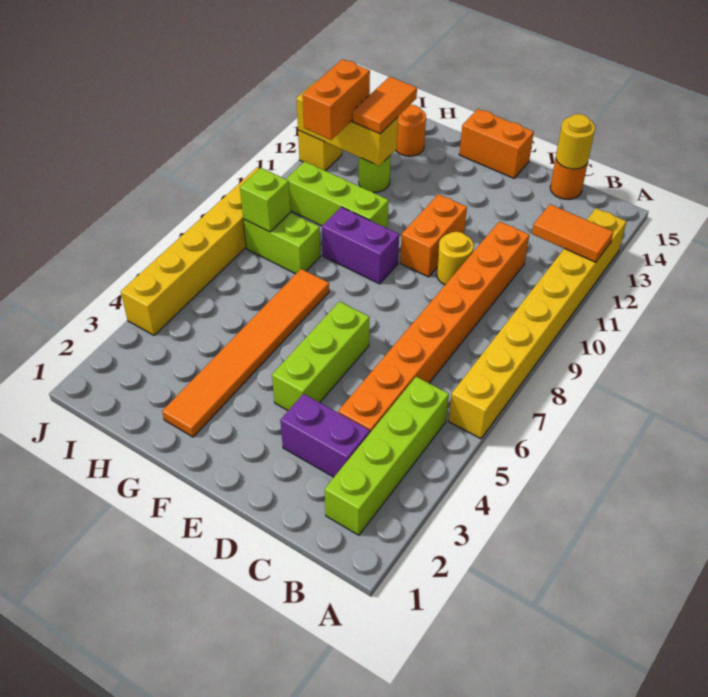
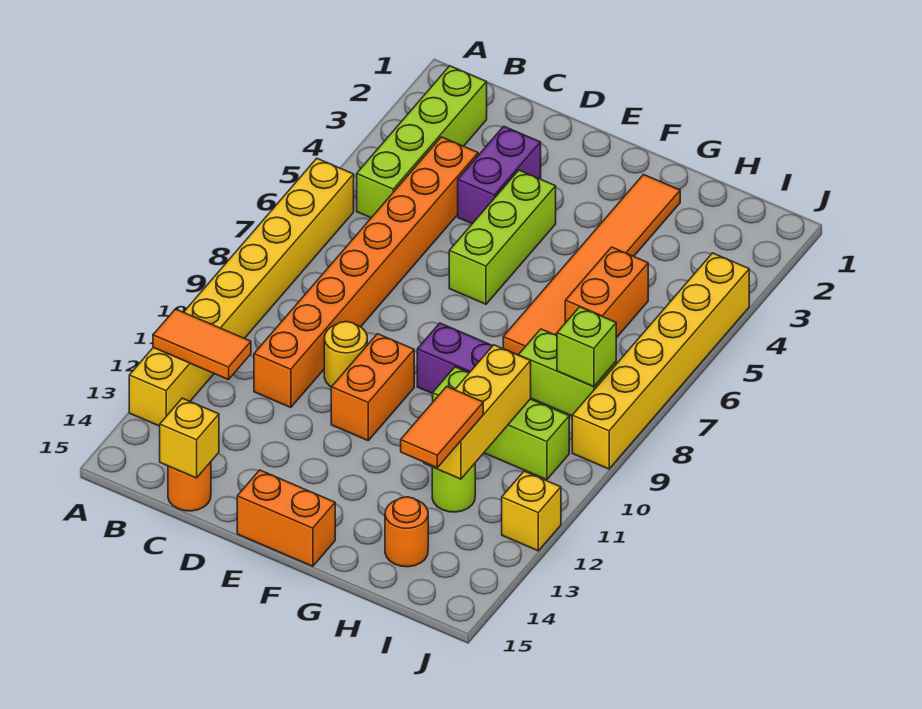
purple 1x2 brick [280,394,370,477] -> purple 1x2 brick turned to [458,126,541,224]
yellow 1x1 round brick [556,114,595,169] -> yellow 1x1 brick [160,398,219,478]
yellow 1x3 brick [296,82,398,166] -> yellow 1x3 brick turned to [424,345,531,479]
orange 1x2 brick [303,59,370,140] -> orange 1x2 brick moved to [565,247,648,338]

